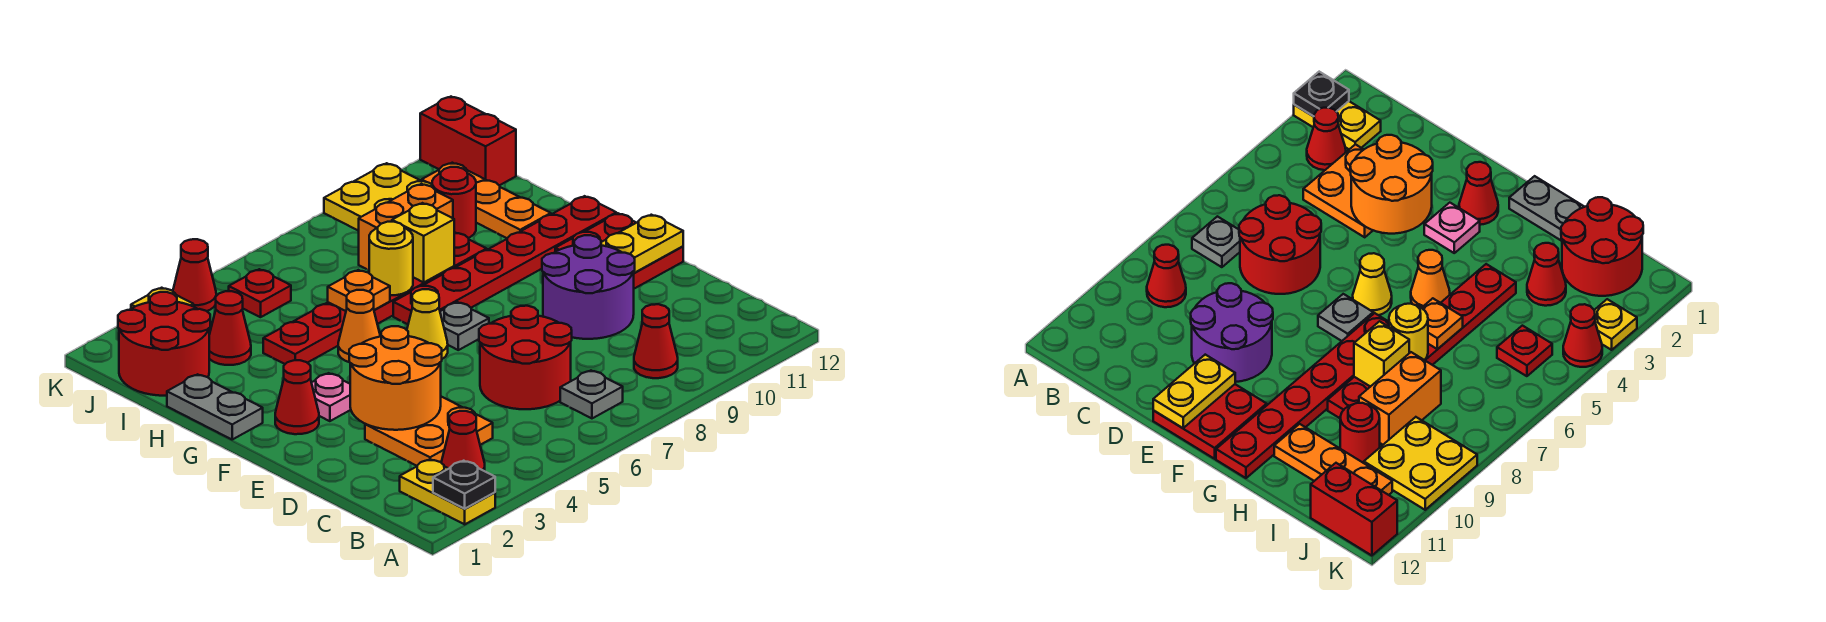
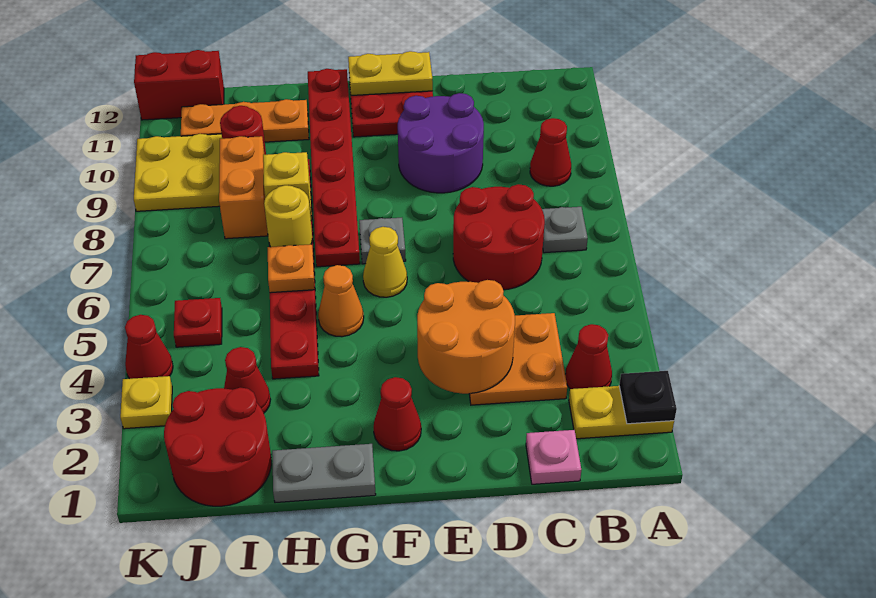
yellow 1x2 plate [601,215,683,273] -> yellow 1x2 plate turned to [348,51,433,95]
pink 1x1 plate [311,373,351,421] -> pink 1x1 plate moved to [526,430,581,484]

